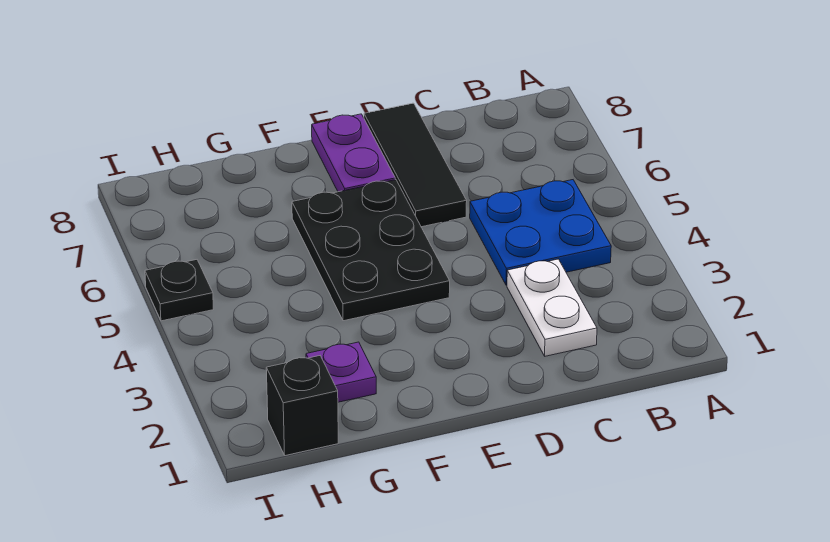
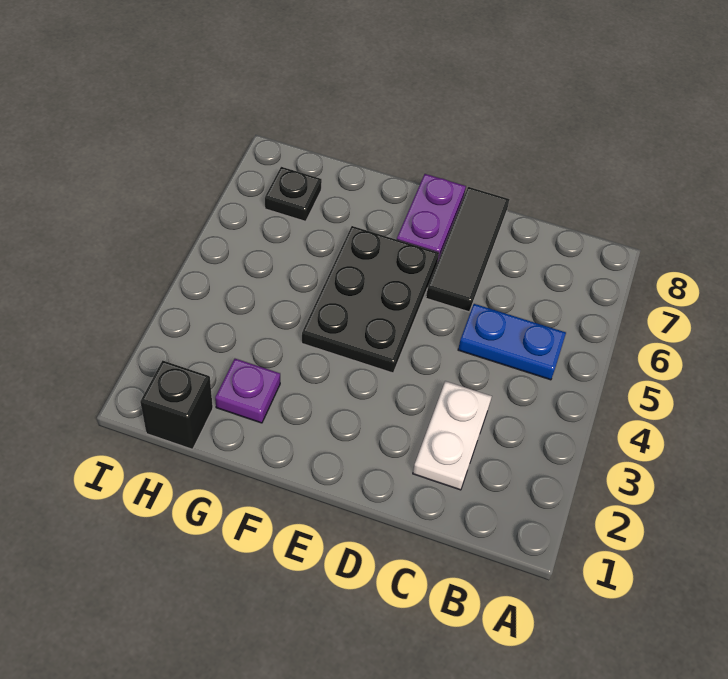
blue 2x2 plate [470,180,611,285] -> blue 1x2 plate [458,304,566,380]
black 1x1 plate [145,260,213,321] -> black 1x1 plate moved to [265,167,322,221]

